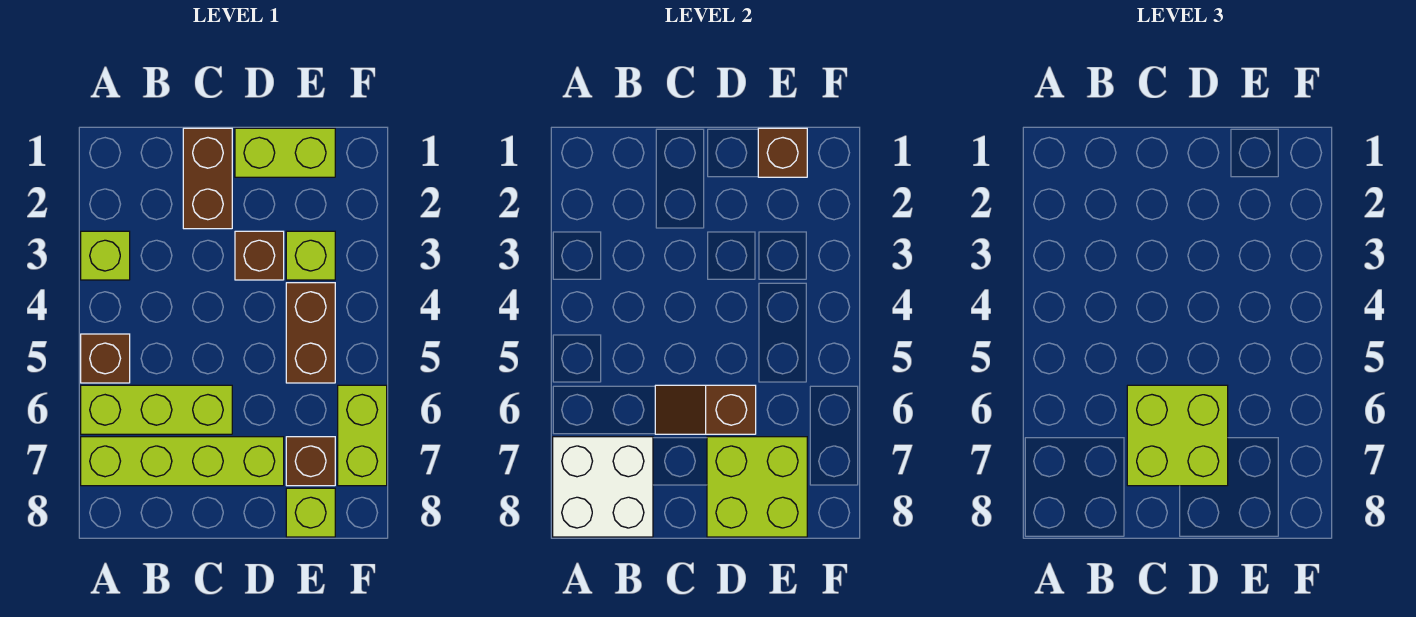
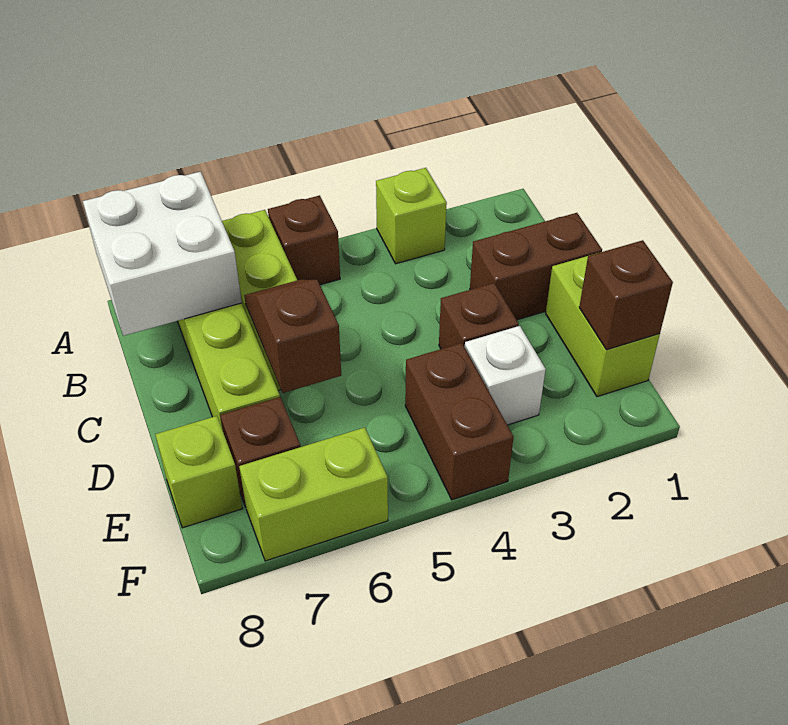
lime 2x2 brick [1127,385,1228,486] -> none
lime 2x2 brick [707,437,807,537] -> none
lime 1x1 brick [286,231,335,280] -> white 1x1 brick [465,326,546,425]
brown 1x2 brick [286,283,335,383] -> brown 1x2 brick turned to [405,343,514,500]

